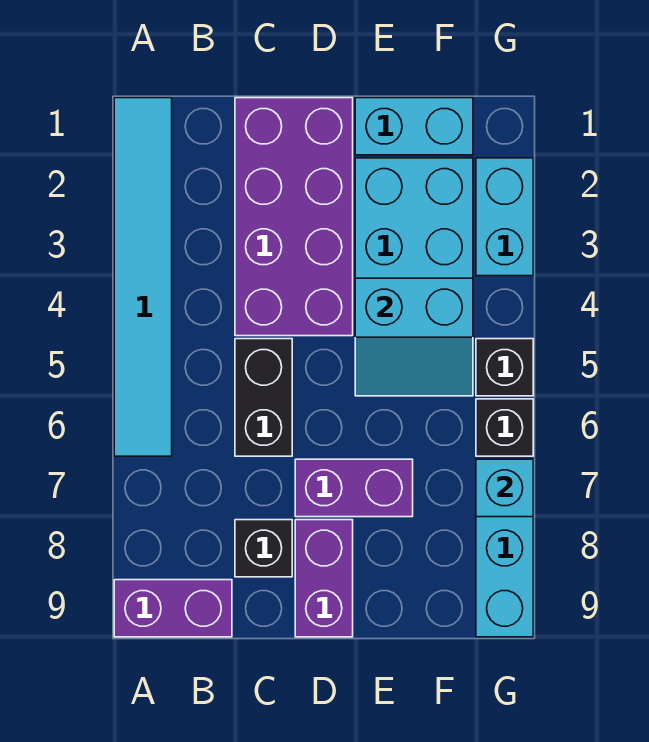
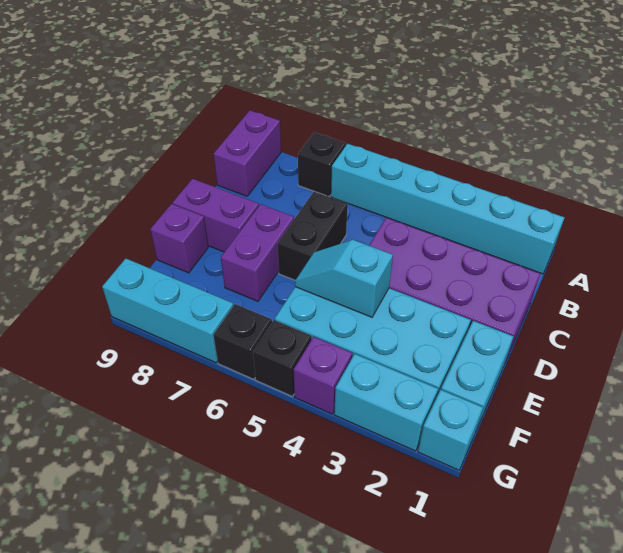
cyan 1x6 tile [114,98,172,456] -> cyan 1x6 brick [331,144,565,274]
black 1x2 brick [235,339,292,456] -> black 1x2 brick turned to [278,192,348,280]
black 1x1 brick [235,520,292,577] -> black 1x1 brick moved to [298,132,346,197]
cyan 2x2 slope [355,278,473,396] -> cyan 1x2 slope [295,240,393,317]
none -> purple 1x1 brick [150,204,208,273]
none -> purple 1x1 brick [294,337,352,414]
cyan 1x1 brick [476,459,533,517] -> cyan 1x1 brick moved to [418,390,483,470]

